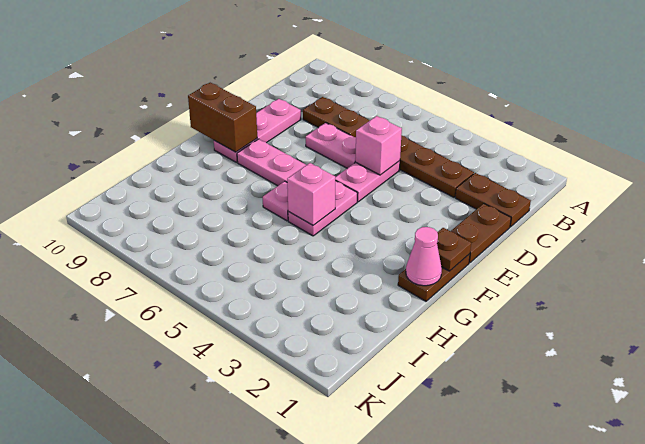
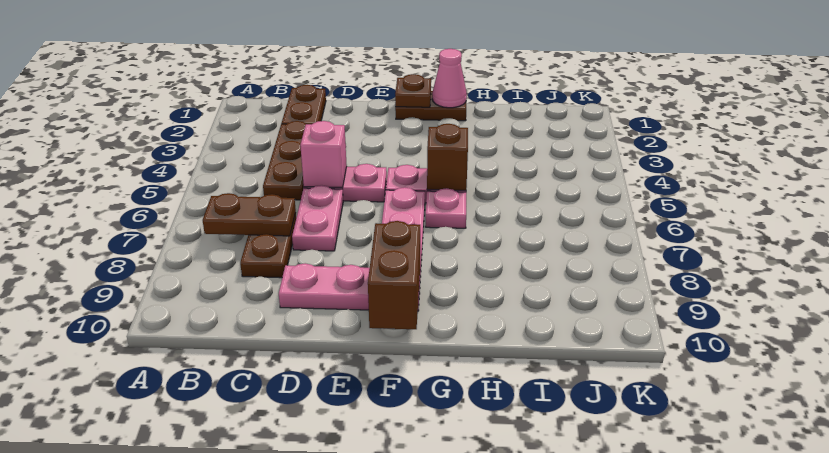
brown 1x2 plate [451,203,511,263] -> brown 1x2 plate moved to [203,193,296,236]
pink 1x1 brick [287,163,335,225] -> brown 1x1 brick [427,124,468,190]

